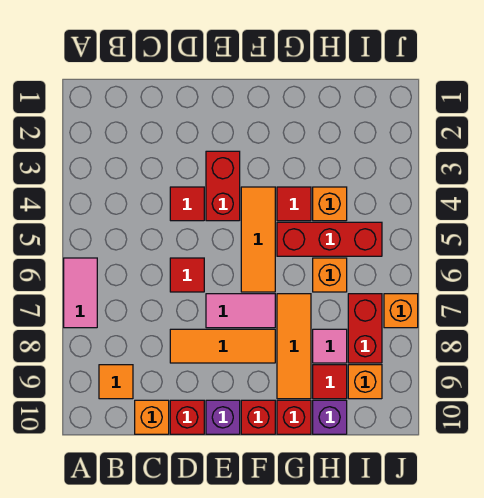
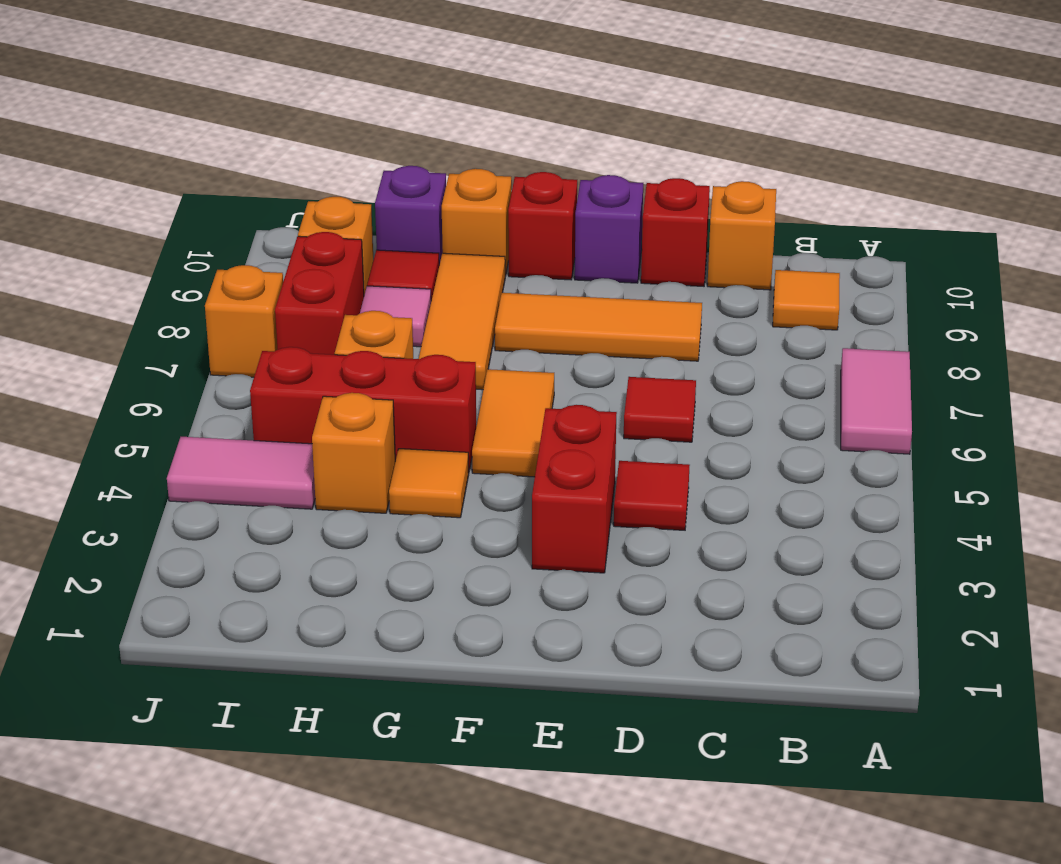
pink 1x2 tile [206,294,275,328] -> pink 1x2 tile moved to [167,437,315,509]
orange 1x3 tile [241,187,275,292] -> orange 1x2 tile [472,369,554,477]
red 1x1 tile [277,187,311,221] -> orange 1x1 tile [389,449,469,518]
red 1x1 brick [277,400,311,434] -> orange 1x1 brick [442,169,512,276]

